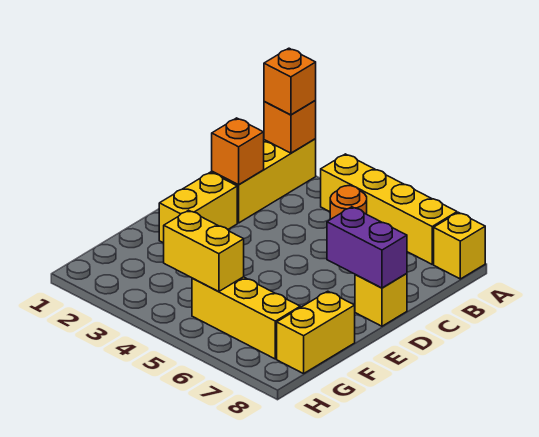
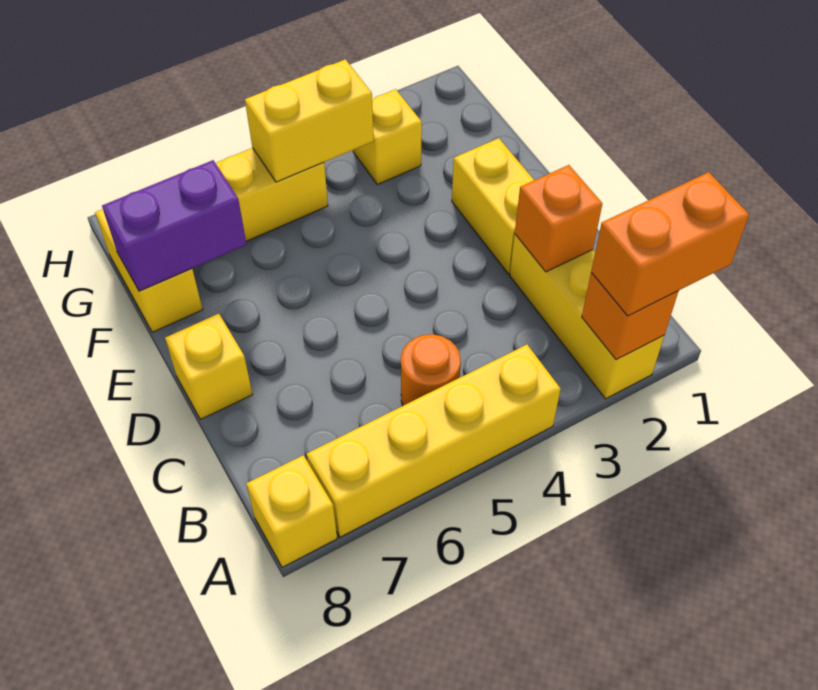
orange 1x1 brick [264,48,316,115] -> orange 1x2 brick [591,172,749,316]
purple 1x2 brick [327,207,407,288] -> purple 1x2 brick moved to [102,160,247,291]
none -> yellow 1x1 brick [353,89,422,185]

